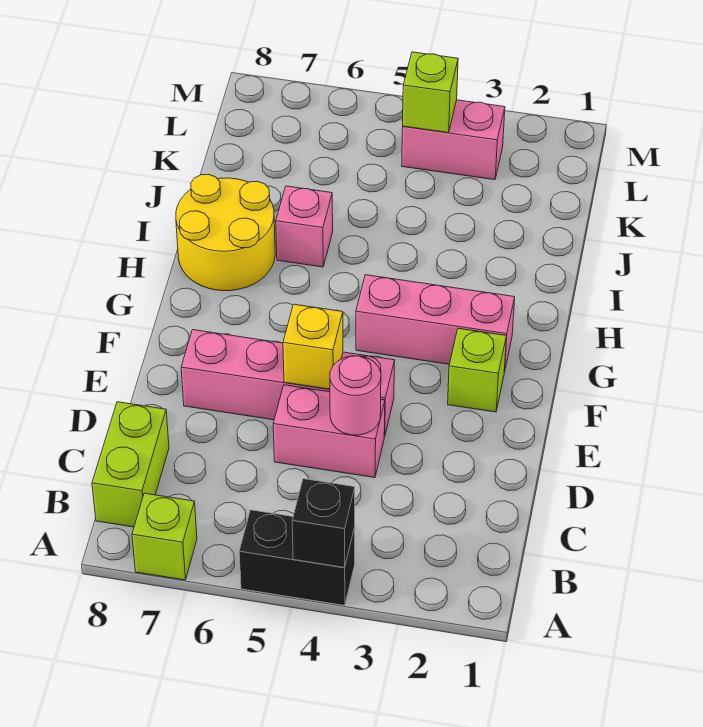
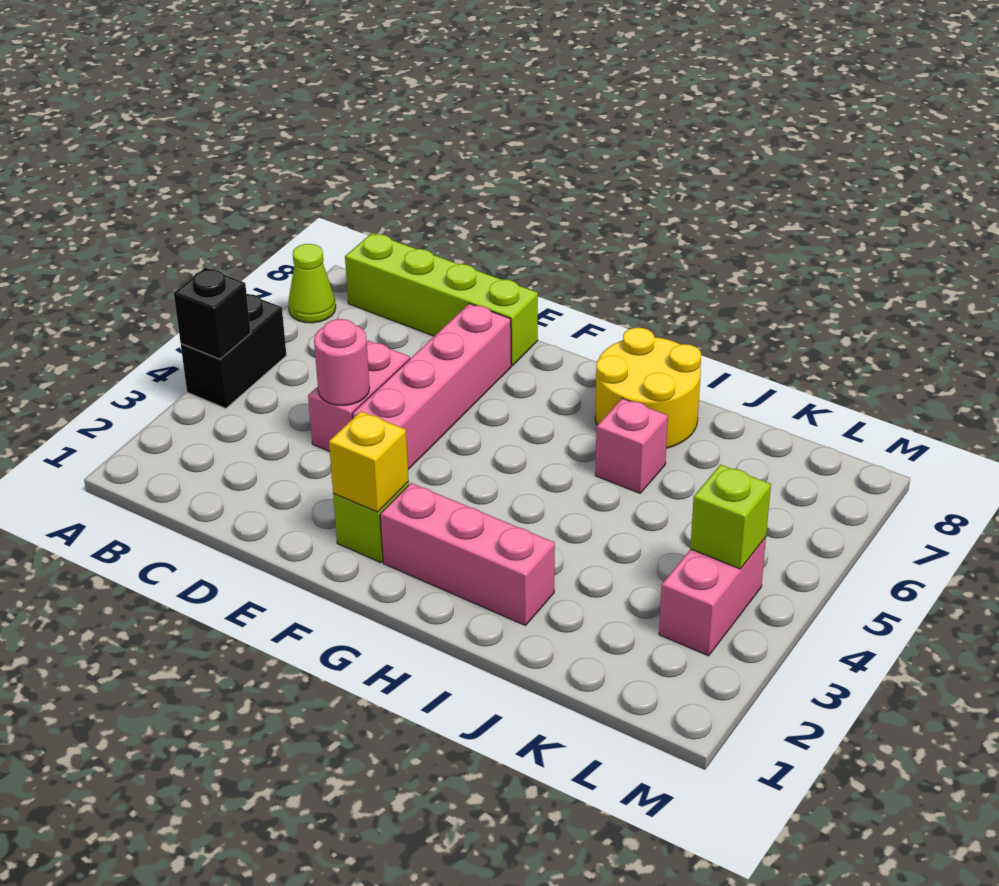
lime 1x1 brick [132,493,197,580] -> lime 1x1 cone [288,244,336,323]
lime 1x2 brick [92,402,169,527] -> lime 1x4 brick [345,233,538,366]
yellow 1x1 brick [283,304,343,389] -> yellow 1x1 brick moved to [329,411,409,512]
pink 1x3 brick [356,275,515,372] -> pink 1x3 brick turned to [380,483,555,626]

